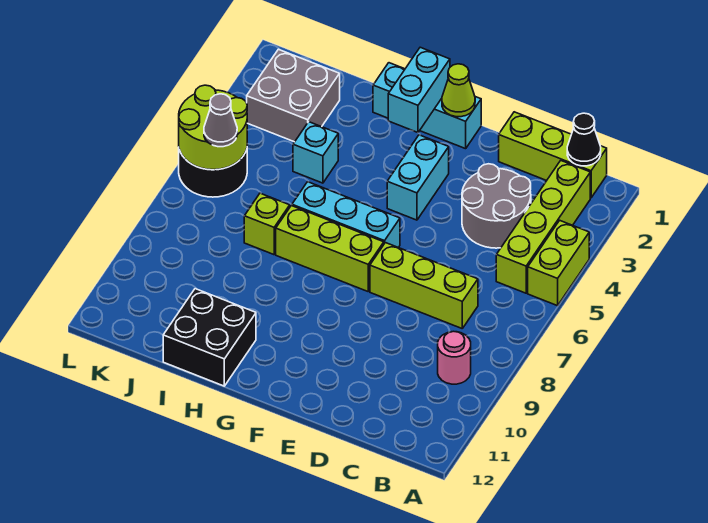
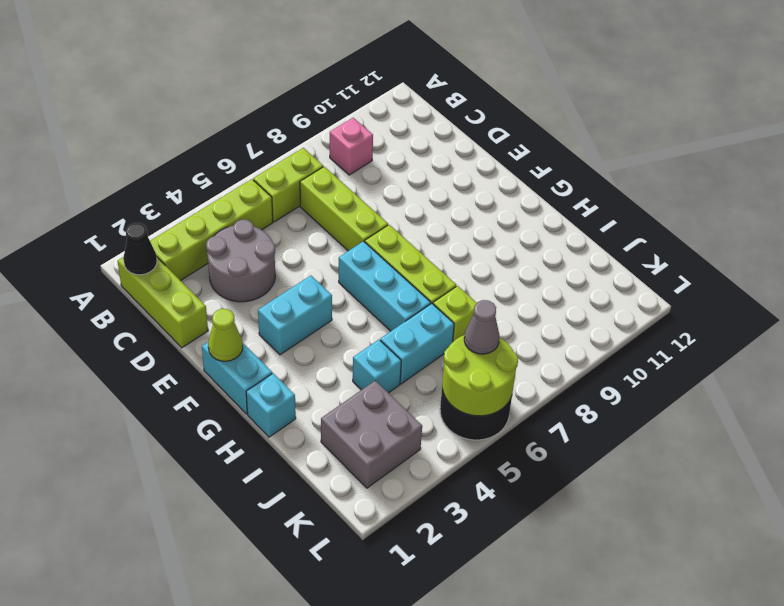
lime 1x2 brick [528,220,589,306] -> lime 1x2 brick moved to [253,148,323,222]
pink 1x1 round brick [438,331,471,384] -> pink 1x1 brick [330,118,373,175]
cyan 1x2 brick [388,47,450,133] -> cyan 1x2 brick moved to [380,304,454,384]
black 2x2 brick [163,289,256,386] -> none

